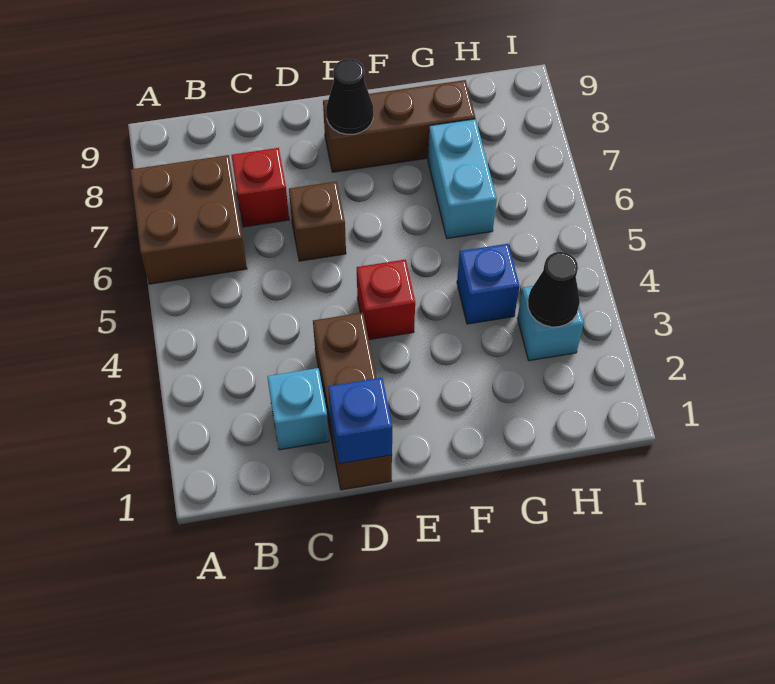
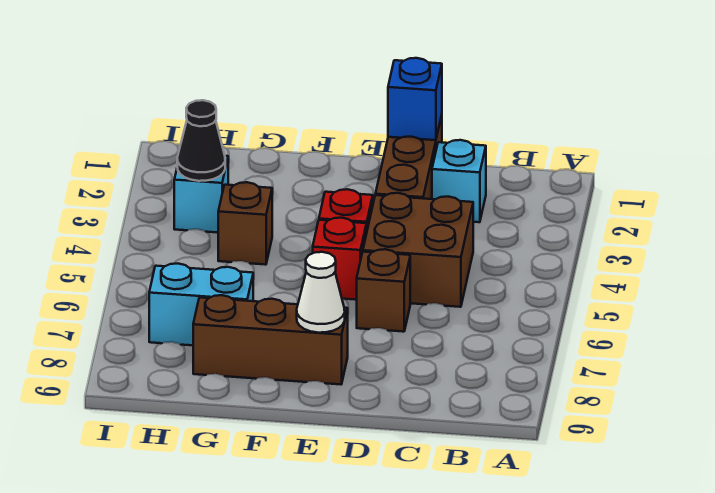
brown 2x2 brick [130,155,247,284] -> brown 2x2 brick moved to [363,193,473,307]
red 1x1 brick [231,148,289,227] -> red 1x1 brick moved to [313,218,366,300]
black 1x1 cone [326,59,373,134] -> white 1x1 cone [297,252,345,333]
blue 1x1 brick [457,244,519,324] -> brown 1x1 brick [218,182,272,265]
cyan 1x2 brick [428,119,497,239] -> cyan 1x2 brick turned to [149,264,253,345]

